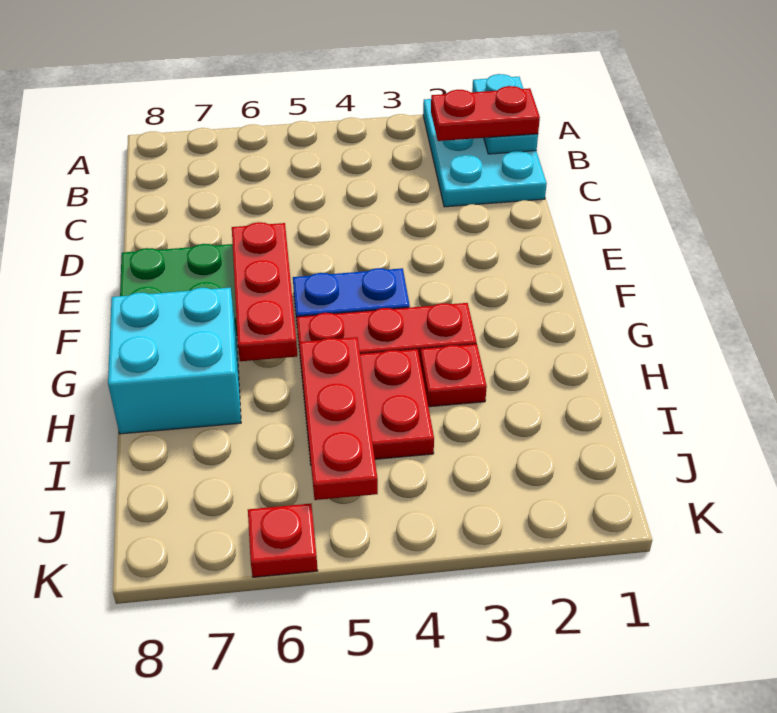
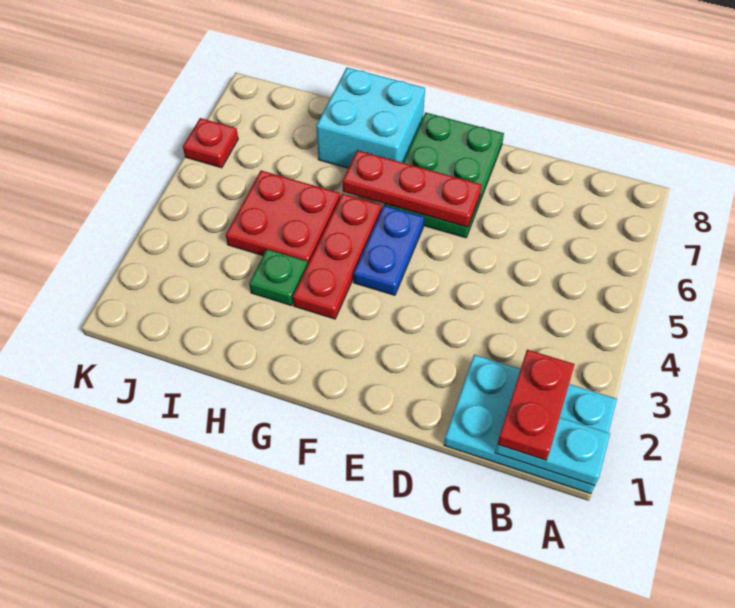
red 1x1 plate [420,344,487,407] -> green 1x1 plate [249,249,308,306]
red 1x3 plate [299,337,378,500] -> none

